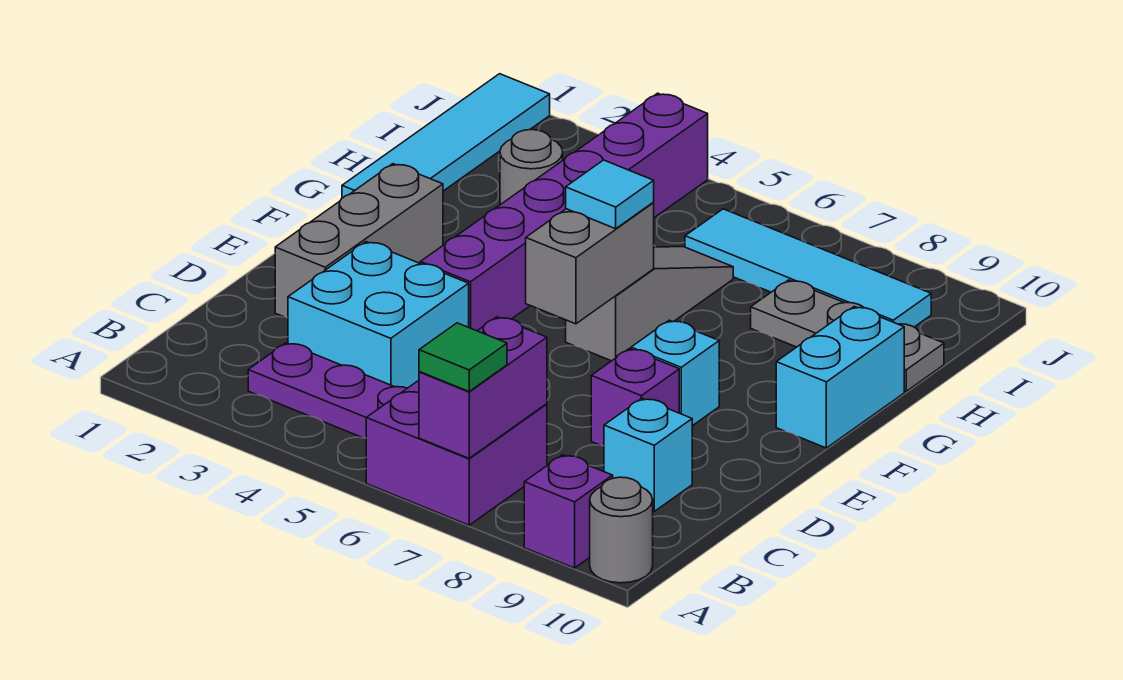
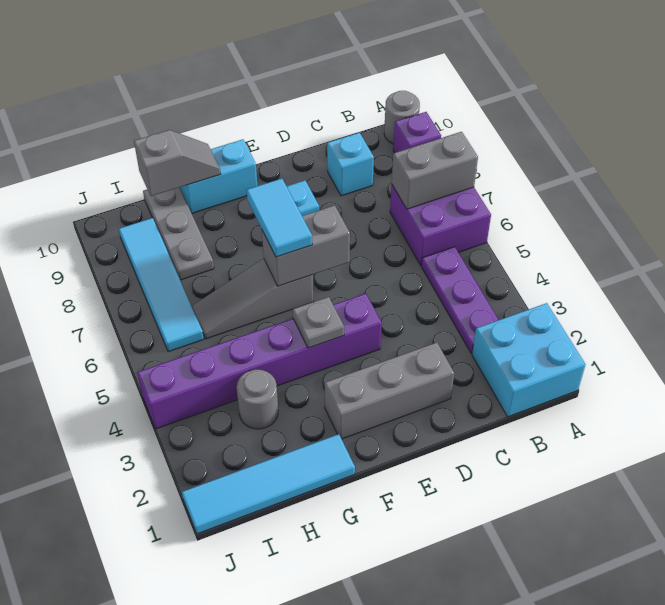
purple 1x2 brick [419,317,547,458] -> grey 1x2 brick [392,132,478,209]
green 1x1 tile [419,323,507,391] -> none
cyan 2x2 brick [288,242,469,388] -> cyan 2x2 brick moved to [472,303,586,417]
purple 1x1 brick [591,349,679,446] -> none
none -> grey 1x1 plate [293,297,344,348]
cyan 1x1 tile [566,160,654,229] -> cyan 1x2 tile [247,179,312,257]
none -> grey 1x2 slope [134,130,221,196]

